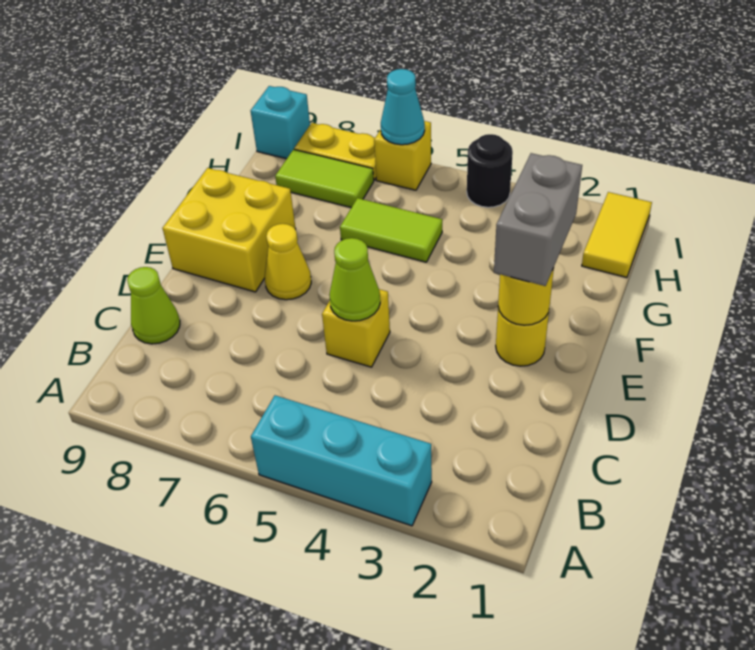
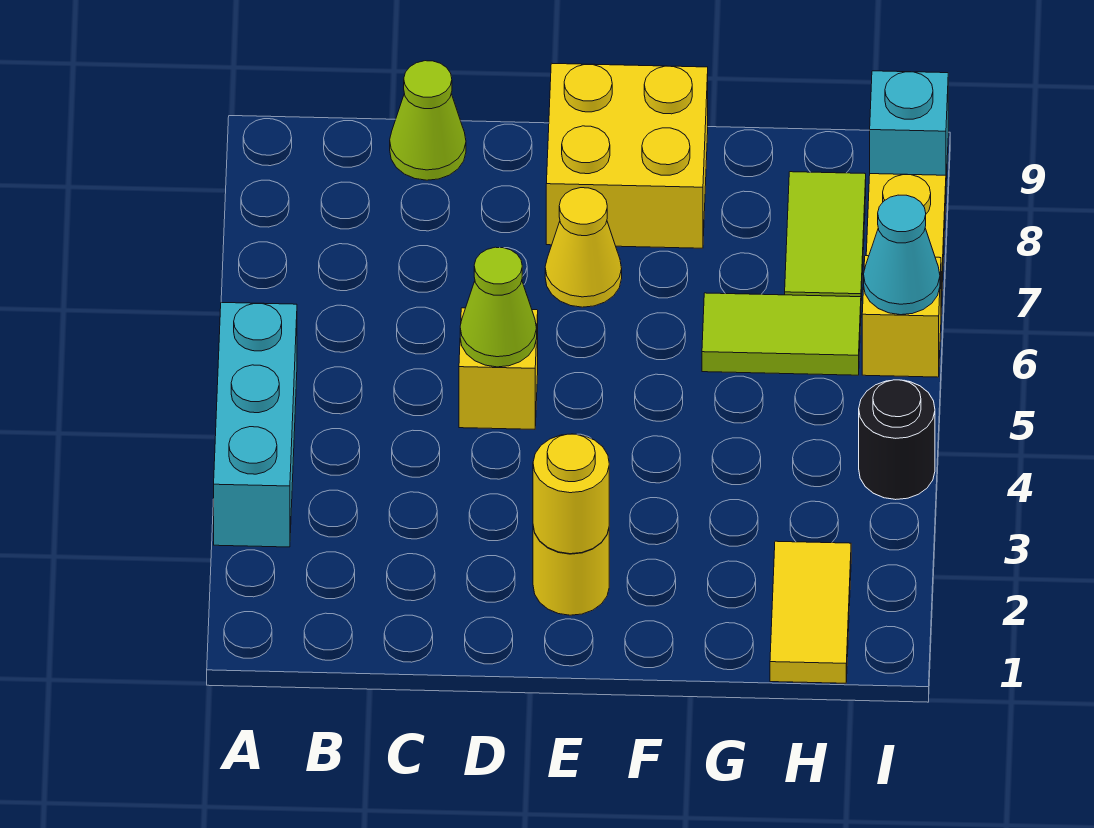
grey 1x2 brick [494,153,582,286] -> none
lime 1x2 tile [340,198,442,262] -> lime 1x2 tile turned to [702,293,861,375]
yellow 1x2 tile [582,192,652,278] -> yellow 1x2 tile turned to [770,541,851,683]

